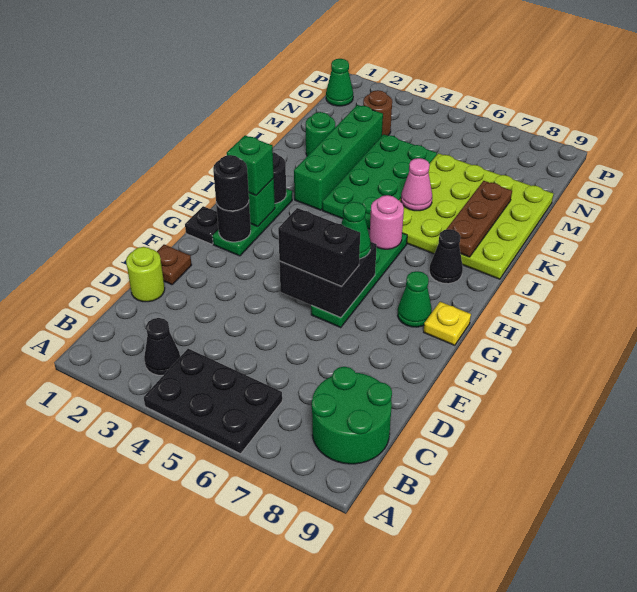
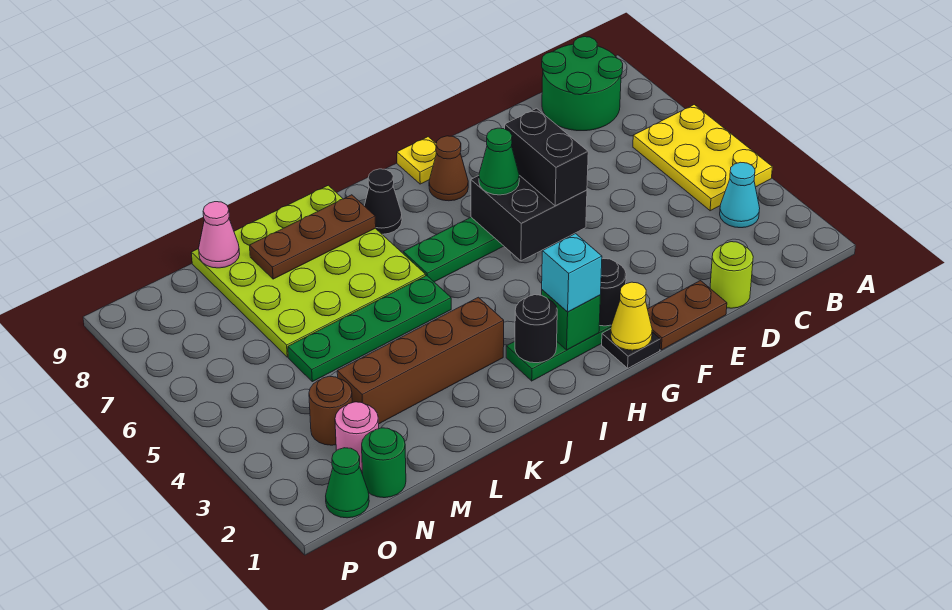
black 2x3 plate [144,349,282,454] -> yellow 2x3 plate [633,105,772,211]
black 1x1 cone [144,318,180,375] -> cyan 1x1 cone [720,162,760,228]
brown 1x1 plate [157,245,192,285] -> brown 1x2 plate [648,281,727,350]
none -> yellow 1x1 cone [611,282,652,350]
black 1x1 round brick [213,155,249,211] -> none
green 1x1 cone [398,271,432,327] -> brown 1x1 cone [429,136,468,201]
green 1x1 brick [227,135,274,195] -> cyan 1x1 brick [542,234,602,312]
pink 1x1 round brick [370,195,404,249] -> pink 1x1 round brick moved to [335,402,379,471]
green 1x4 brick [294,105,383,210] -> brown 1x4 brick [337,297,504,424]
green 2x4 plate [322,134,437,229] -> green 1x4 plate [288,275,451,382]
pink 1x1 cone [401,158,432,211] -> pink 1x1 cone moved to [199,202,240,268]
green 1x1 round brick [306,112,335,156] -> green 1x1 round brick moved to [362,428,406,498]

